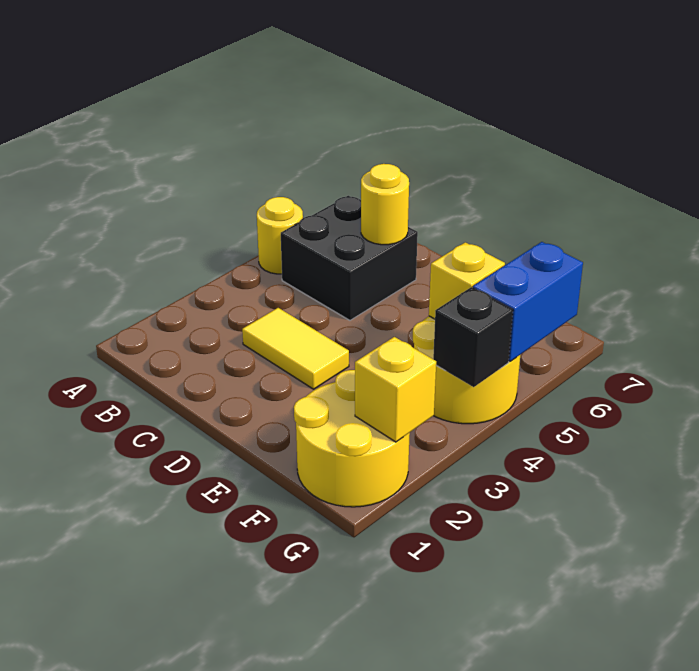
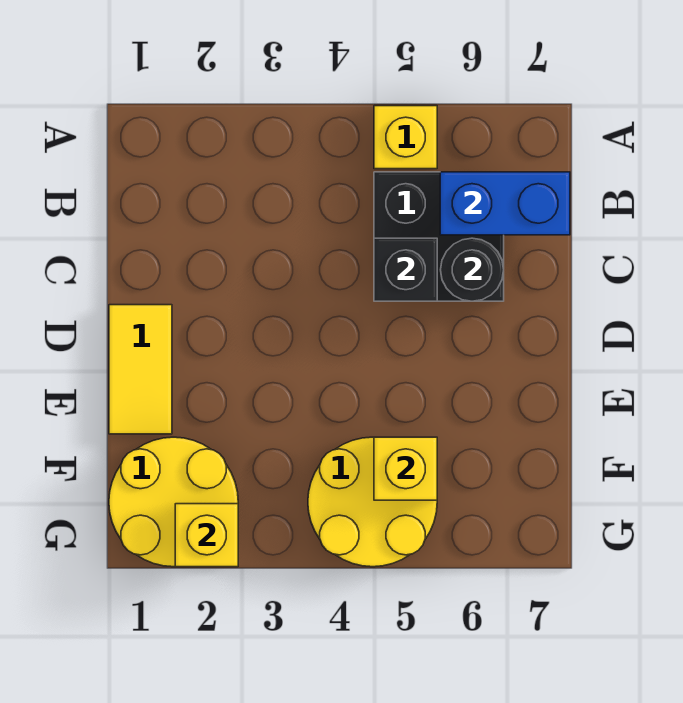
yellow 1x1 round brick [257,197,303,274] -> yellow 1x1 brick [374,106,437,169]
yellow 1x2 tile [242,308,349,389] -> yellow 1x2 tile moved to [109,305,172,434]
yellow 1x1 round brick [361,164,409,245] -> black 1x1 round brick [441,238,504,301]
black 1x1 brick [433,287,513,387] -> black 1x1 brick moved to [374,238,437,301]
blue 1x2 brick [473,242,583,361] -> blue 1x2 brick moved to [440,172,570,235]

